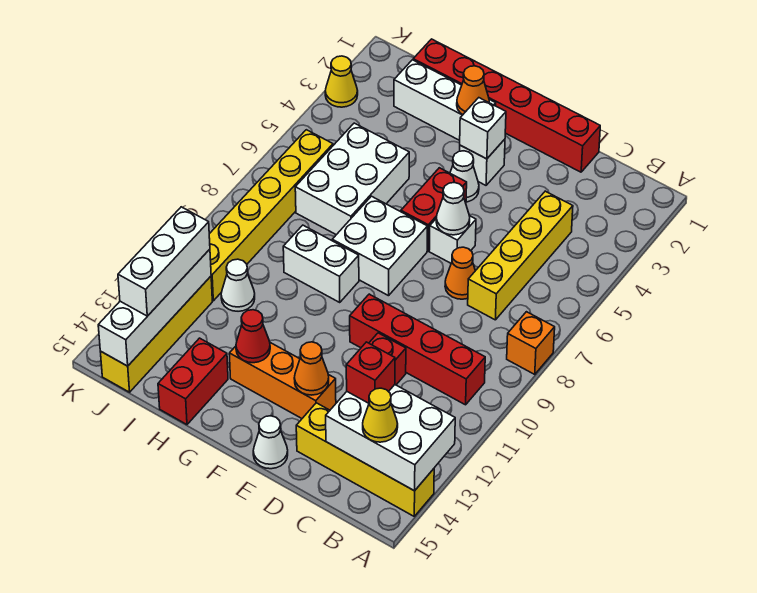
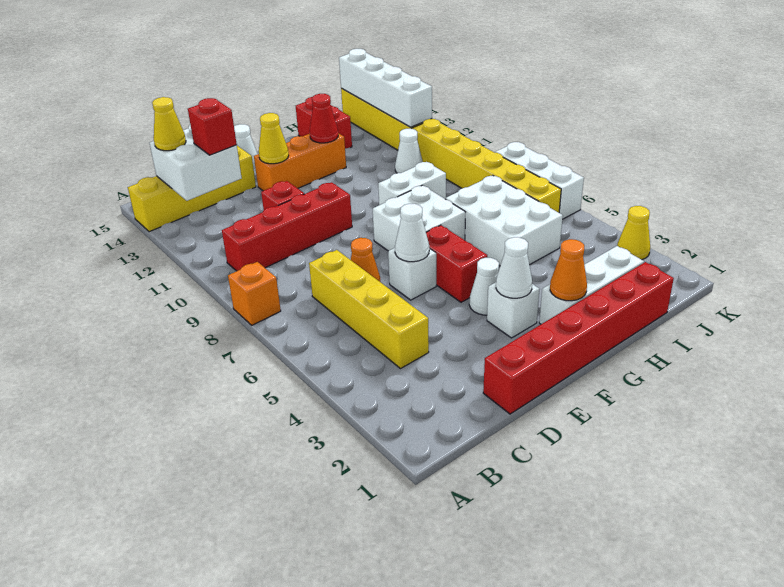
white 2x3 brick [326,385,455,491] -> white 2x2 brick [150,125,242,201]
orange 1x1 cone [294,342,329,395] -> yellow 1x1 cone [259,113,289,164]
white 1x1 brick [460,98,506,159] -> white 1x1 cone [496,237,532,298]
white 1x3 brick [118,207,210,316] -> white 1x3 brick moved to [495,142,584,219]

